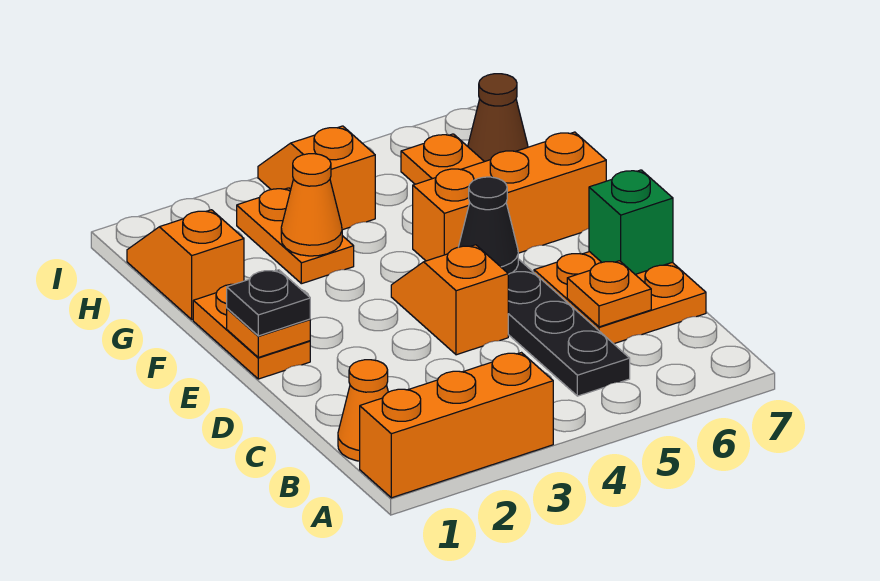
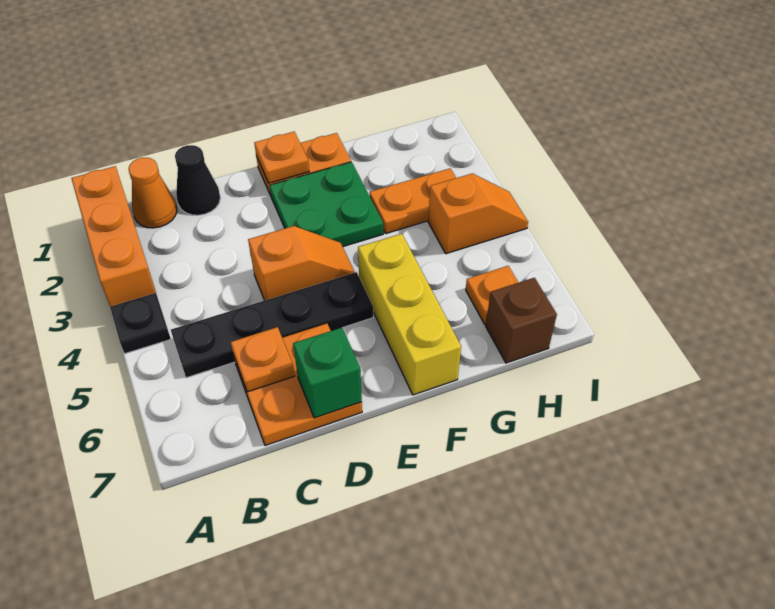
black 1x1 plate [227,270,310,336] -> black 1x1 plate moved to [110,293,171,354]
none -> green 2x2 plate [269,162,383,247]
black 1x1 cone [459,177,518,274] -> black 1x1 cone moved to [175,145,220,215]
orange 1x3 brick [413,132,606,261] -> yellow 1x3 brick [358,234,461,395]
orange 1x2 slope [127,210,244,320] -> none
orange 1x1 cone [281,154,342,256] -> none
brown 1x1 cone [468,74,528,162] -> brown 1x1 brick [486,278,557,363]

